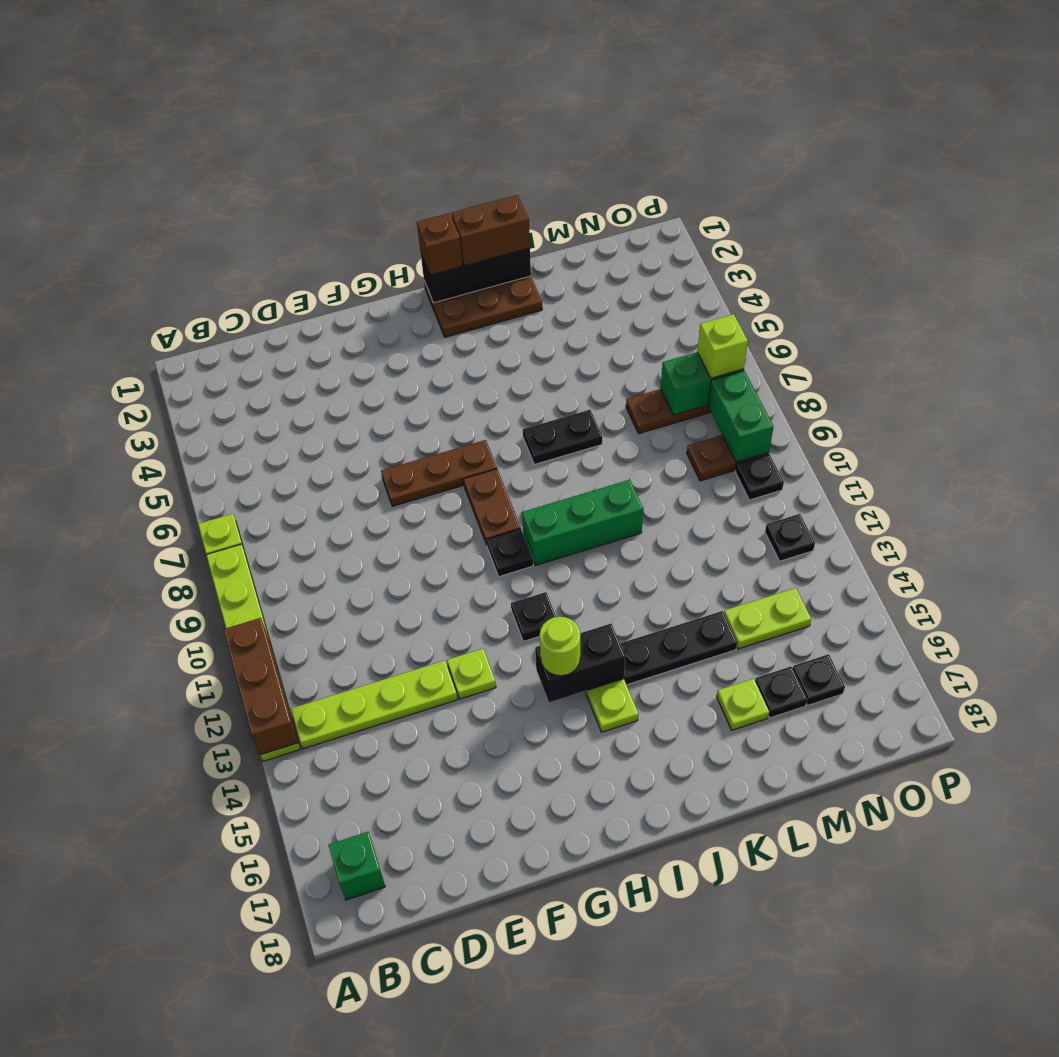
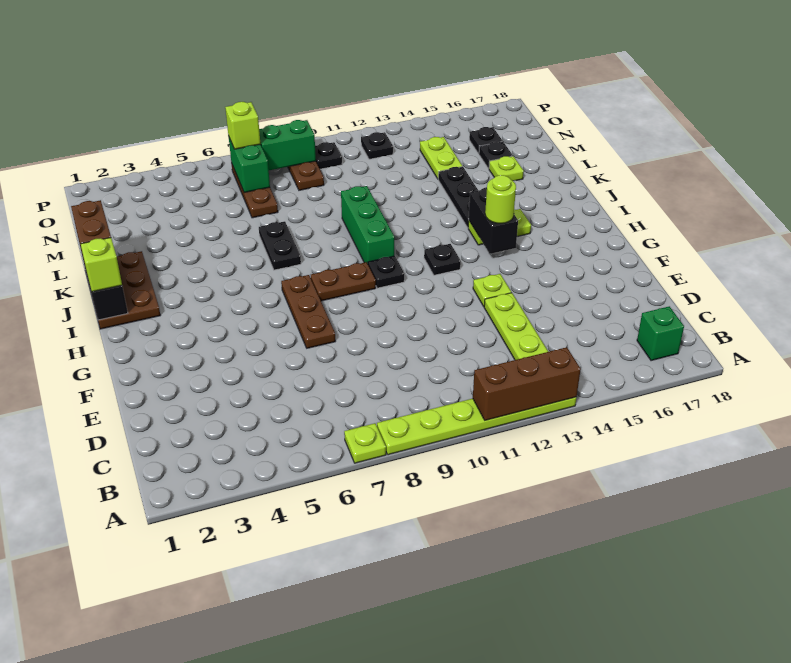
brown 1x1 brick [417,213,462,275] -> lime 1x1 brick [81,238,122,292]

